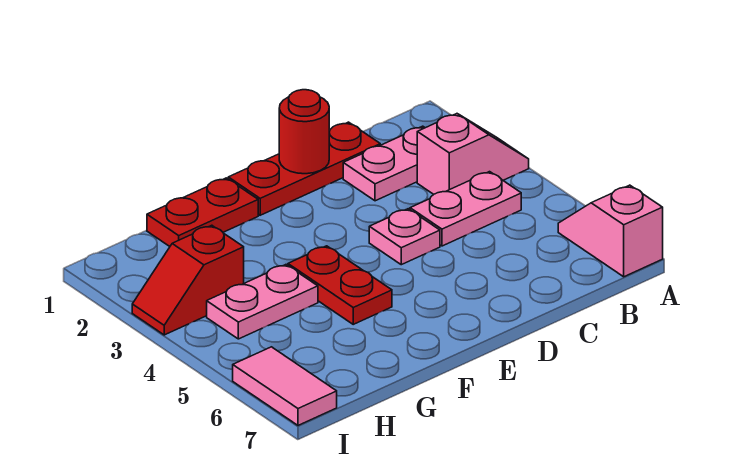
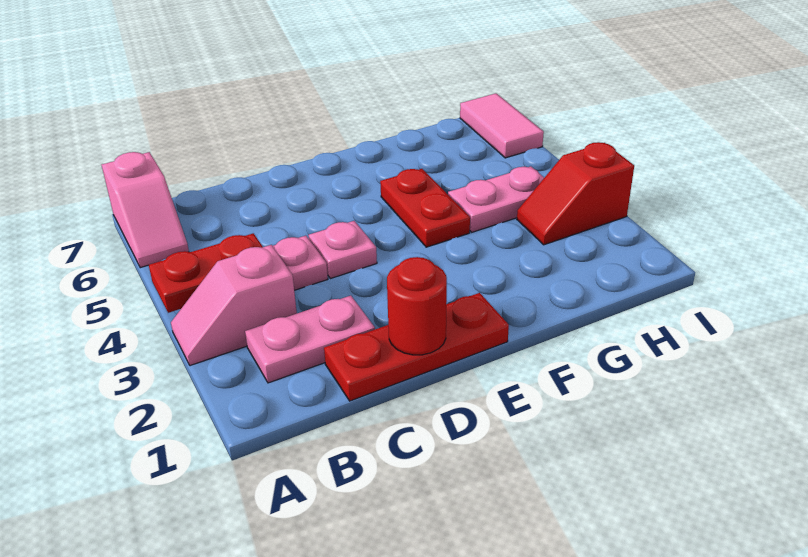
red 1x2 plate [147,178,258,246] -> red 1x2 plate moved to [149,233,263,313]
red 1x2 slope [132,225,244,335] -> red 1x2 slope turned to [517,142,634,245]

